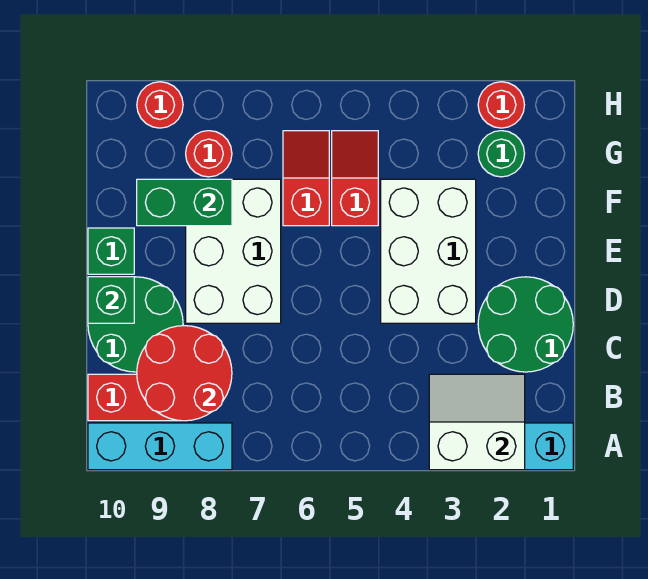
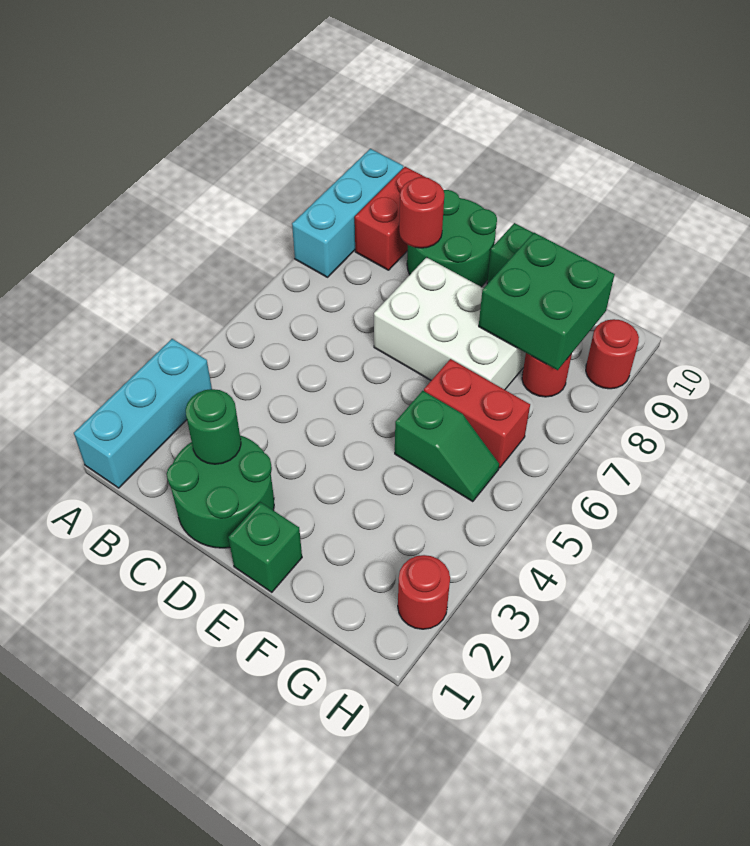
white 2x2 slope [429,374,525,470] -> none
red 2x2 round brick [137,326,232,421] -> red 1x1 round brick [399,177,444,248]
white 2x3 brick [381,179,476,323] -> none
green 1x1 brick [88,277,134,323] -> green 1x1 brick moved to [228,502,302,592]
red 1x2 slope [332,131,378,226] -> green 1x2 slope [395,391,499,502]
red 1x2 slope [283,131,329,226] -> red 1x2 brick [424,359,530,468]
green 1x2 brick [137,179,232,226] -> green 2x2 brick [479,233,615,370]
green 1x1 round brick [478,131,525,177] -> green 1x1 round brick moved to [186,389,241,464]

